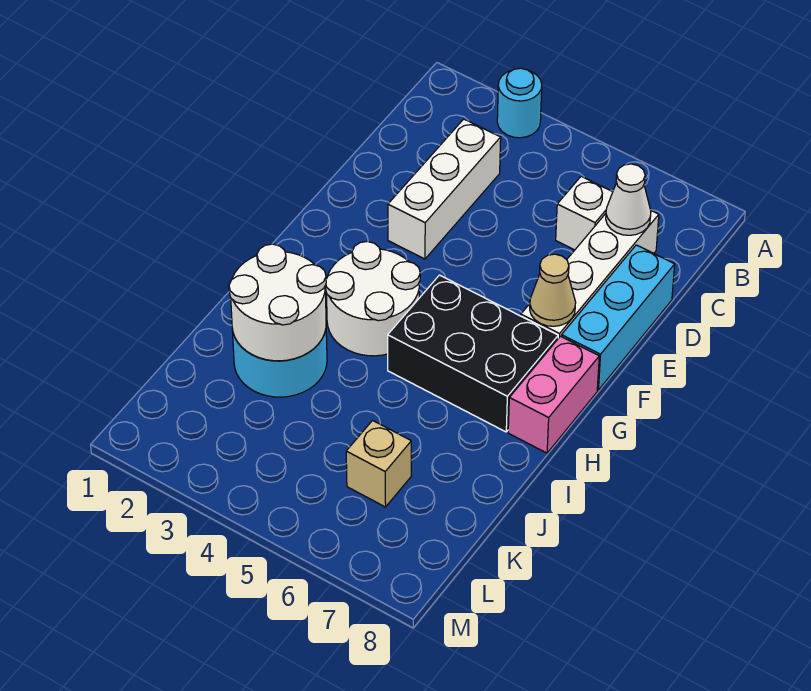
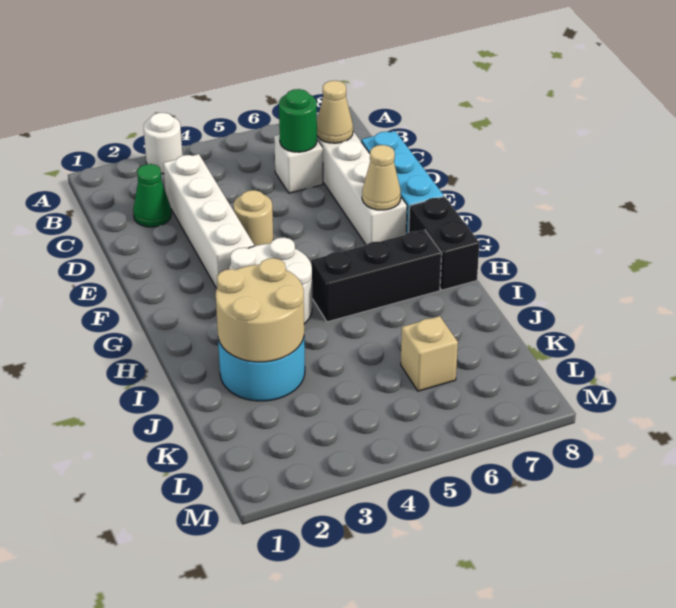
cyan 1x1 round brick [497,68,542,138] -> white 1x1 round brick [144,113,182,174]
none -> green 1x1 cone [133,164,171,227]
white 1x3 brick [388,119,501,259] -> white 1x4 brick [163,154,254,288]
none -> green 1x1 round brick [279,89,317,152]
white 1x1 cone [606,164,651,235] -> tan 1x1 cone [317,81,353,143]
none -> tan 1x1 round brick [233,190,273,246]
black 2x3 brick [388,275,558,432] -> black 1x3 brick [311,230,442,322]
pink 1x2 brick [508,336,599,453] -> black 1x2 brick [409,197,479,290]
white 2x2 round brick [229,244,326,361] -> tan 2x2 round brick [216,258,304,362]

